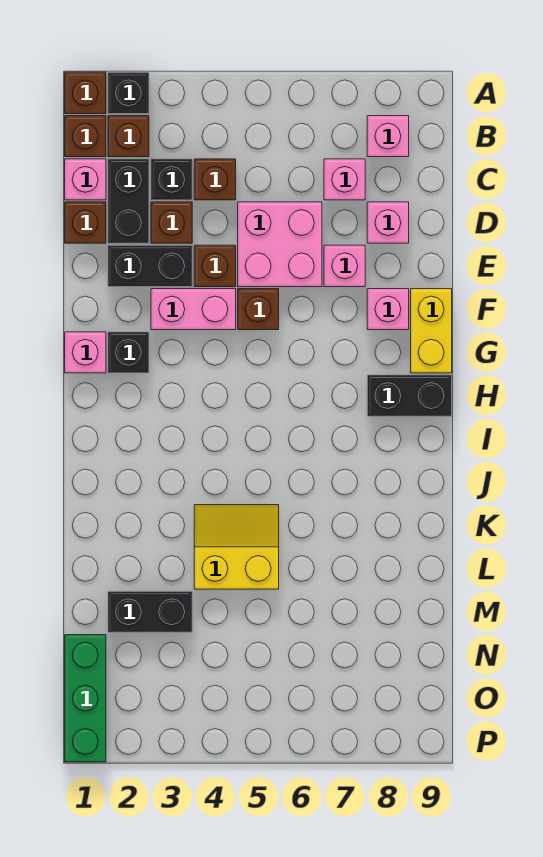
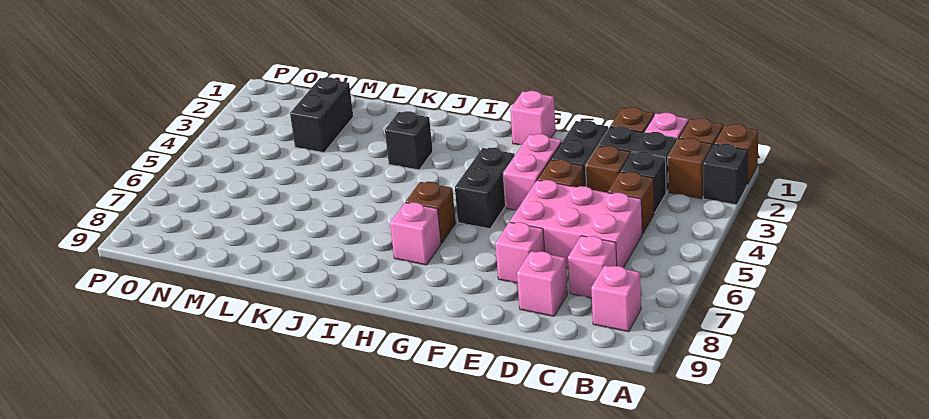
pink 2x2 brick [238,202,322,287] -> pink 2x3 brick [510,180,642,268]
brown 1x1 brick [238,289,279,330] -> brown 1x1 brick moved to [406,182,456,243]
pink 1x1 brick [367,289,409,330] -> pink 1x1 brick moved to [390,202,441,265]
yellow 1x2 brick [411,289,452,373] -> none
black 1x1 brick [108,332,149,373] -> black 1x1 brick moved to [385,111,433,170]
black 1x2 brick [367,375,452,416] -> black 1x2 brick moved to [455,148,515,229]
yellow 2x2 slope [194,505,279,589] -> none
green 1x3 brick [65,635,106,762] -> none

